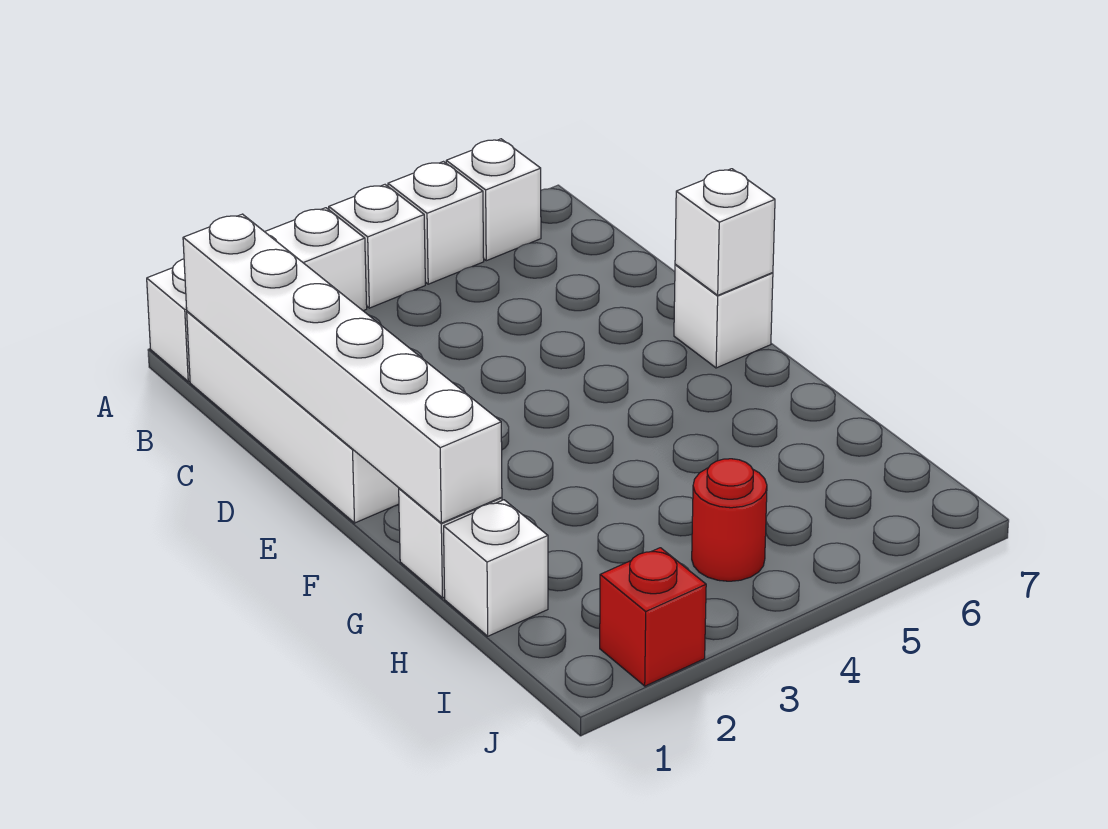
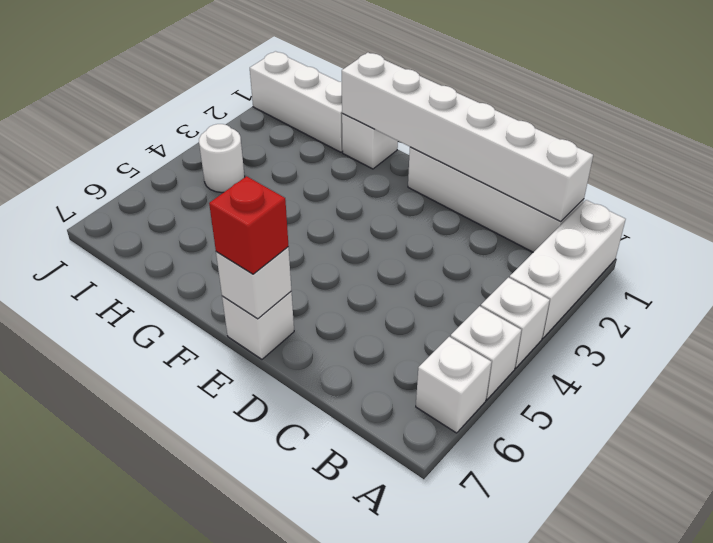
white 1x1 brick [444,500,548,636] -> white 1x3 brick [250,51,343,152]
red 1x1 round brick [692,459,767,581] -> white 1x1 round brick [199,124,245,193]
red 1x1 brick [600,548,706,686] -> red 1x1 brick moved to [209,176,288,274]

